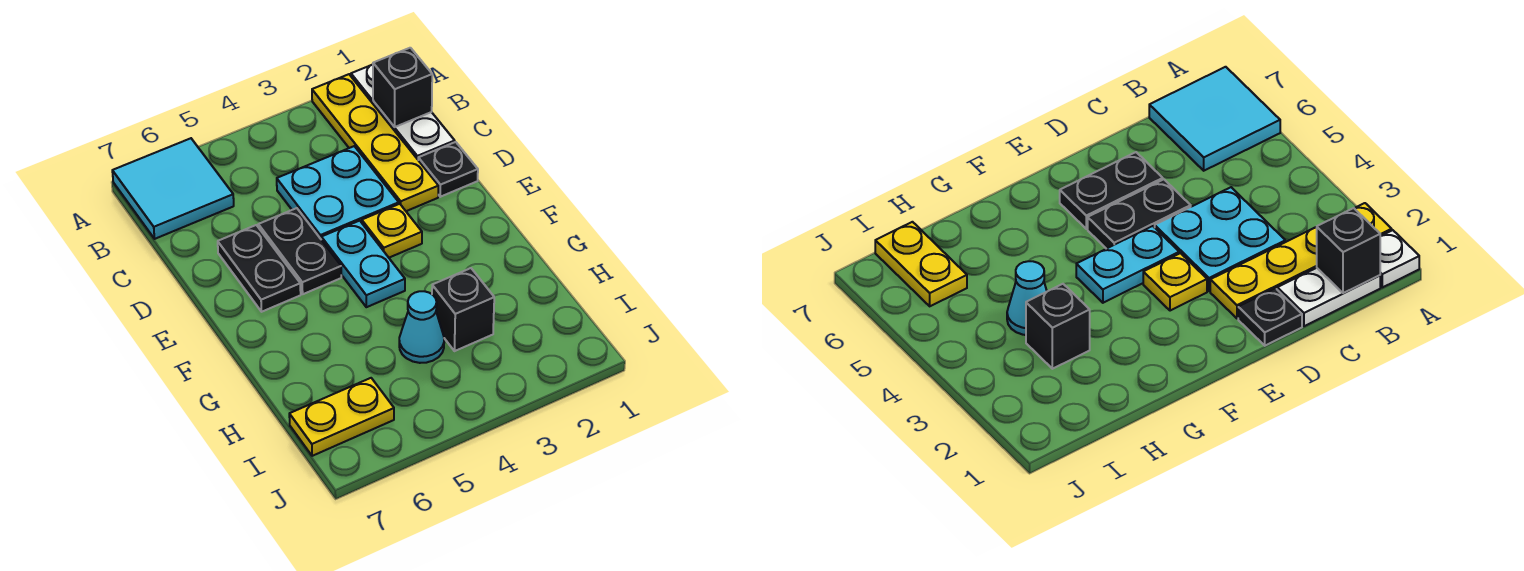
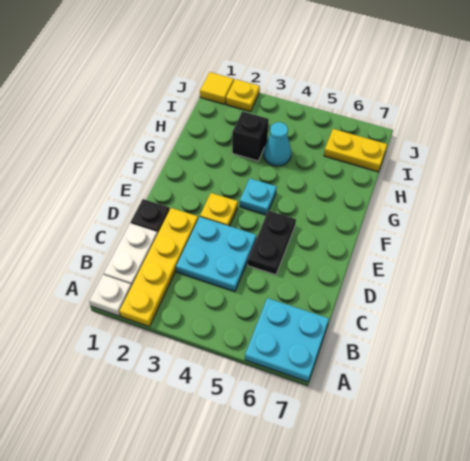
cyan 2x2 tile [112,138,234,239] -> cyan 2x2 plate [245,298,329,382]
black 1x1 brick [373,48,432,127] -> none
black 1x2 plate [218,225,301,312] -> none
cyan 1x2 plate [321,221,405,307] -> cyan 1x1 plate [240,178,277,215]
none -> yellow 1x1 tile [200,72,234,104]
none -> yellow 1x1 plate [226,79,260,112]

